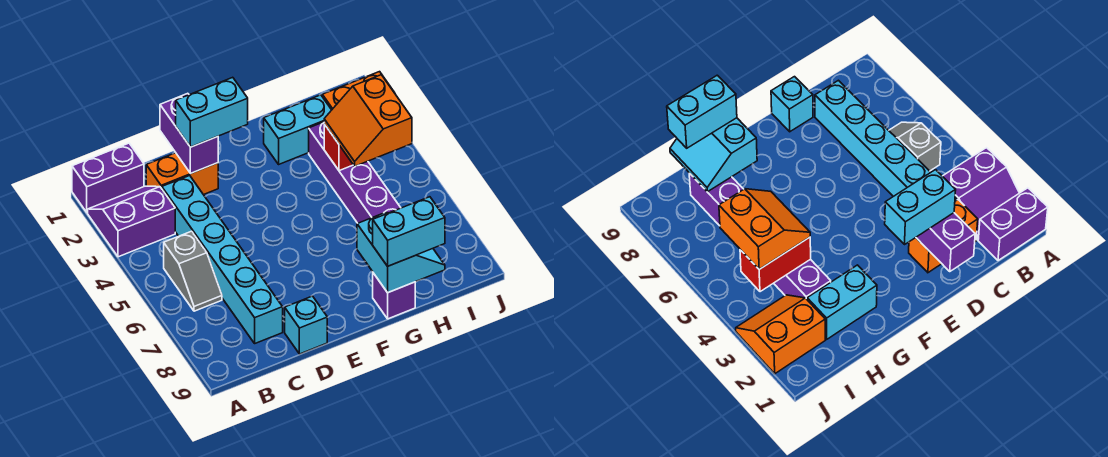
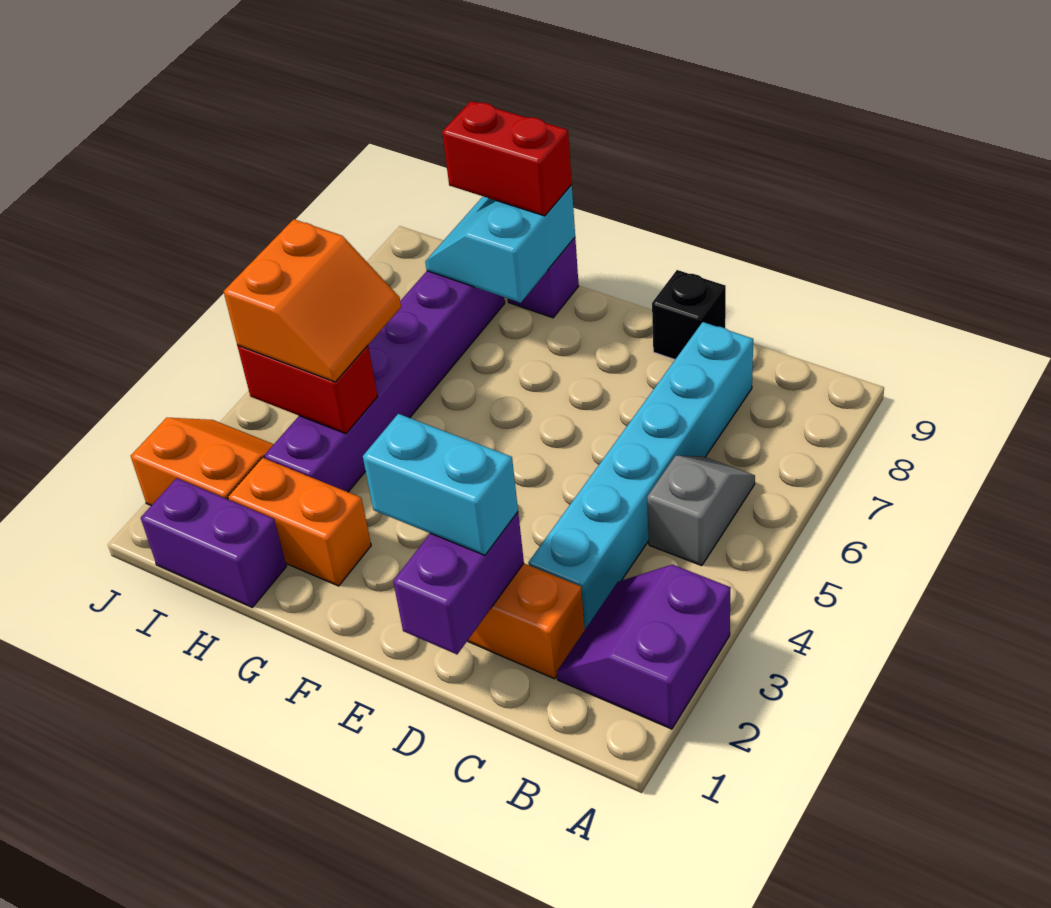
purple 1x2 brick [72,143,144,213] -> purple 1x2 brick moved to [141,478,287,607]
purple 2x2 slope [88,186,175,257] -> purple 2x2 slope turned to [557,564,731,729]
cyan 1x1 brick [285,296,327,354] -> black 1x1 brick [652,270,726,360]
cyan 1x2 brick [264,95,331,164] -> orange 1x2 brick [228,458,371,586]
cyan 1x2 brick [373,197,445,266] -> red 1x2 brick [442,101,572,216]

